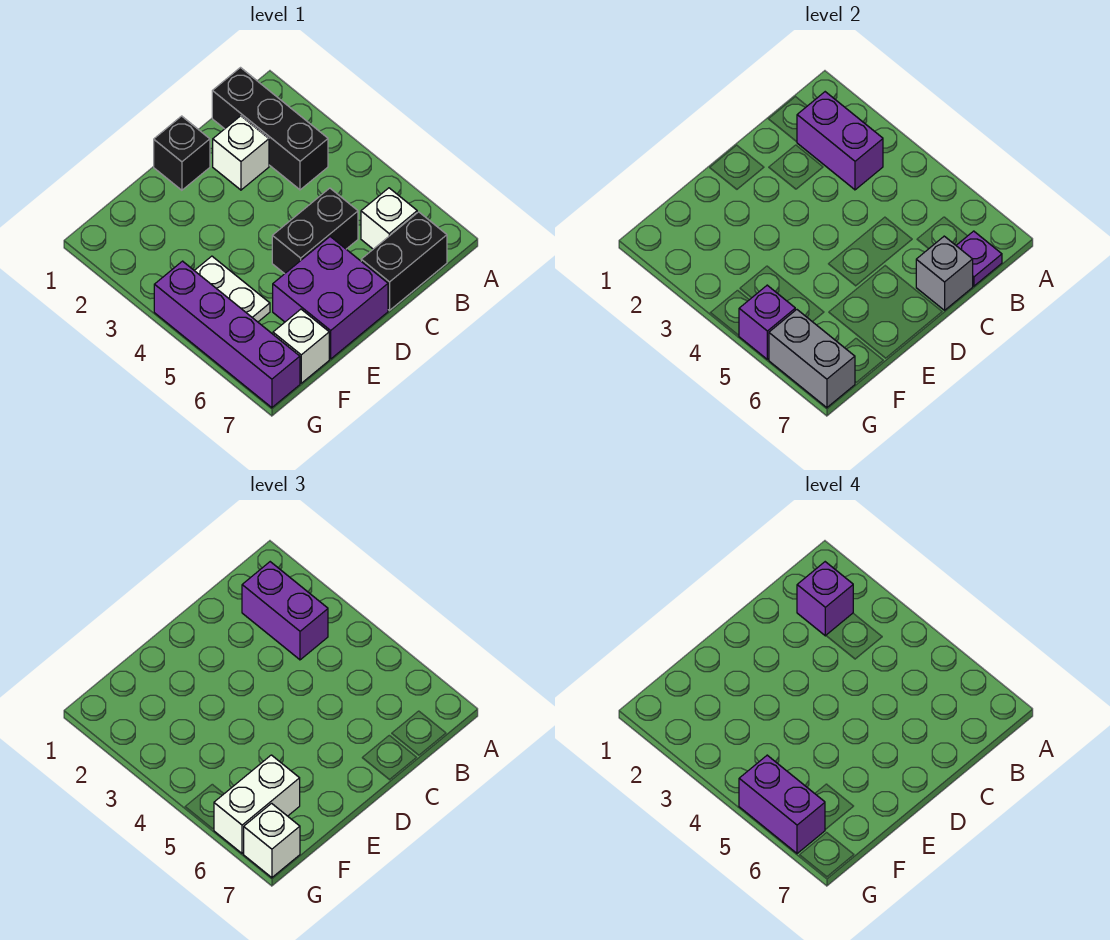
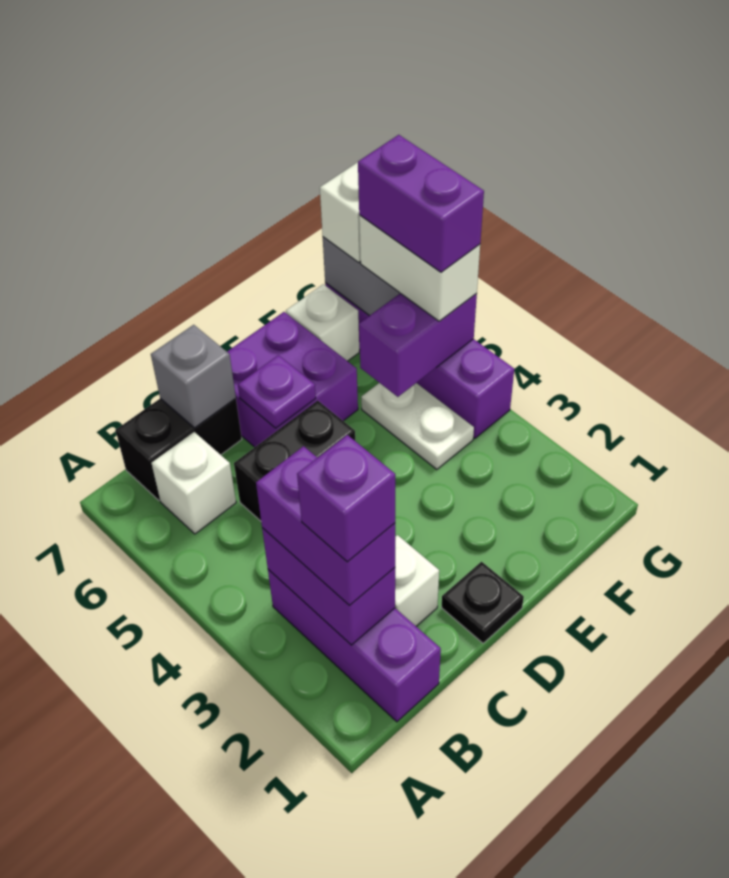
black 1x3 brick [212,68,328,190] -> purple 1x3 brick [268,569,441,722]
purple 1x1 plate [956,231,1002,286] -> purple 1x1 plate moved to [238,355,316,428]
black 1x1 brick [154,116,210,190] -> black 1x1 plate [442,562,524,643]
white 1x2 brick [214,755,300,854] -> white 1x2 brick turned to [359,215,480,321]
purple 1x1 brick [739,285,795,359] -> purple 1x2 brick [359,293,477,397]

